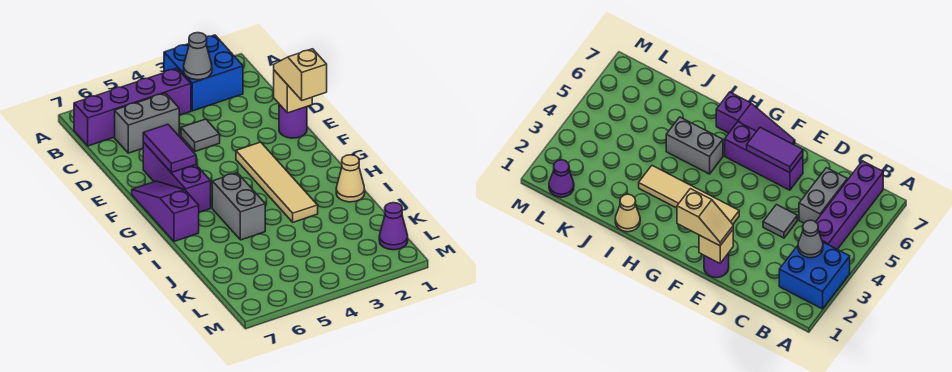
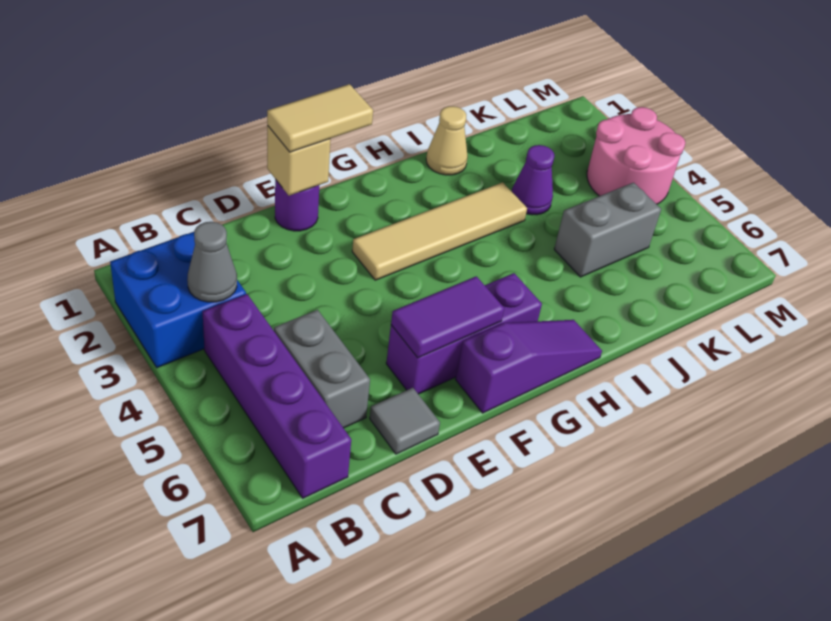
grey 1x1 tile [181,119,220,151] -> grey 1x1 tile moved to [370,388,440,454]
tan 1x2 slope [274,49,327,100] -> tan 1x2 tile [267,84,373,152]
purple 1x3 slope [132,181,199,242] -> purple 1x3 slope turned to [455,320,602,413]
grey 1x2 brick [212,173,265,240] -> grey 1x2 brick moved to [554,183,661,277]
purple 1x1 cone [379,203,408,250] -> purple 1x1 cone moved to [512,145,554,215]
none -> pink 2x2 round brick [587,107,685,204]

